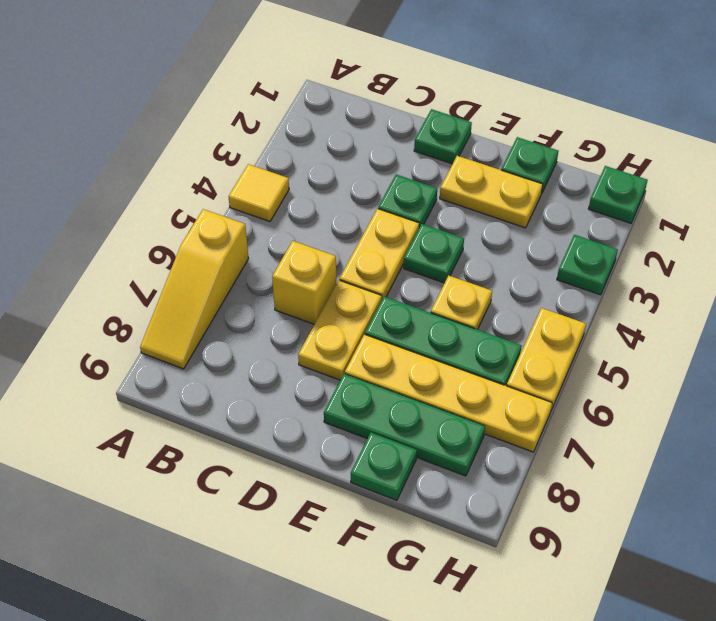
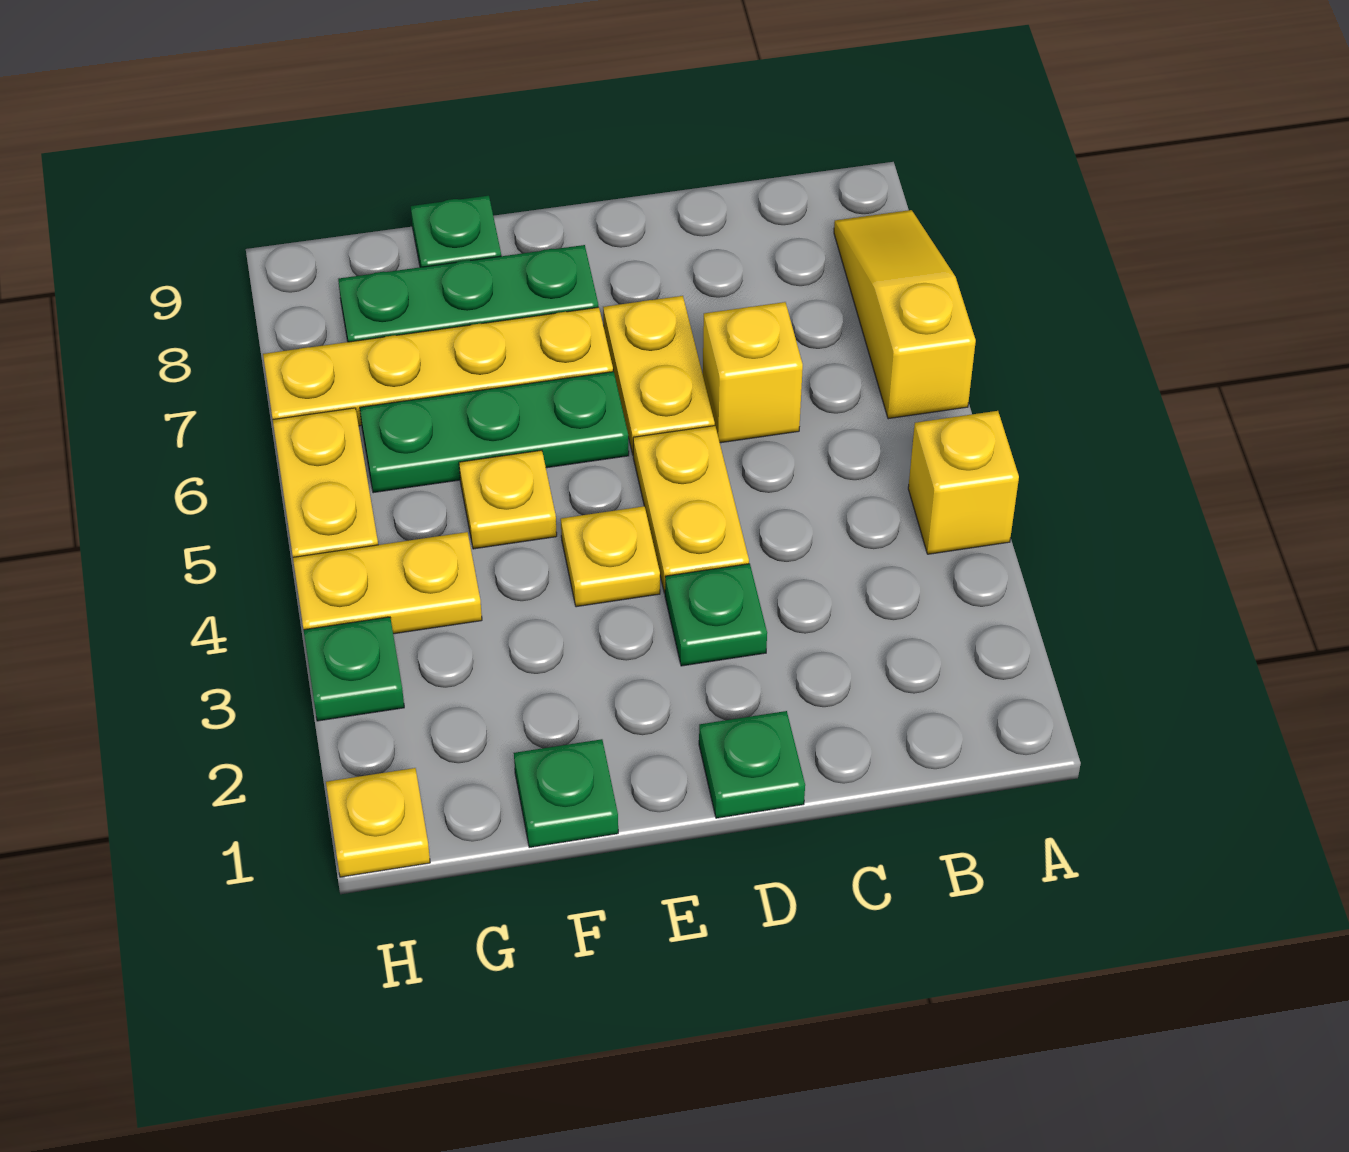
yellow 1x1 tile [229,164,289,222] -> yellow 1x1 brick [908,411,1019,554]
yellow 1x2 plate [440,156,543,228] -> yellow 1x2 plate moved to [293,532,482,634]
green 1x1 plate [404,224,464,283] -> yellow 1x1 plate [561,506,660,607]
green 1x1 plate [589,166,648,223] -> yellow 1x1 plate [326,768,430,877]

